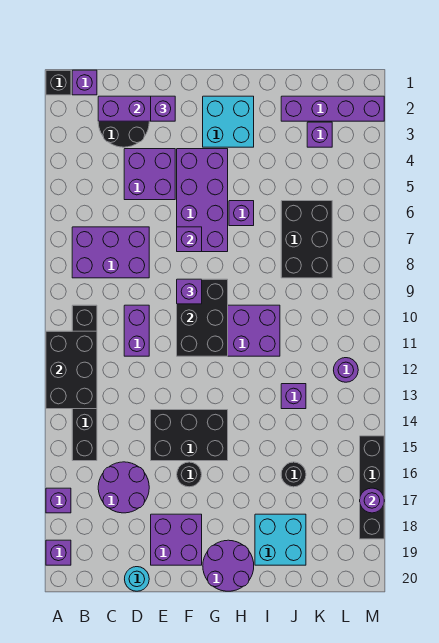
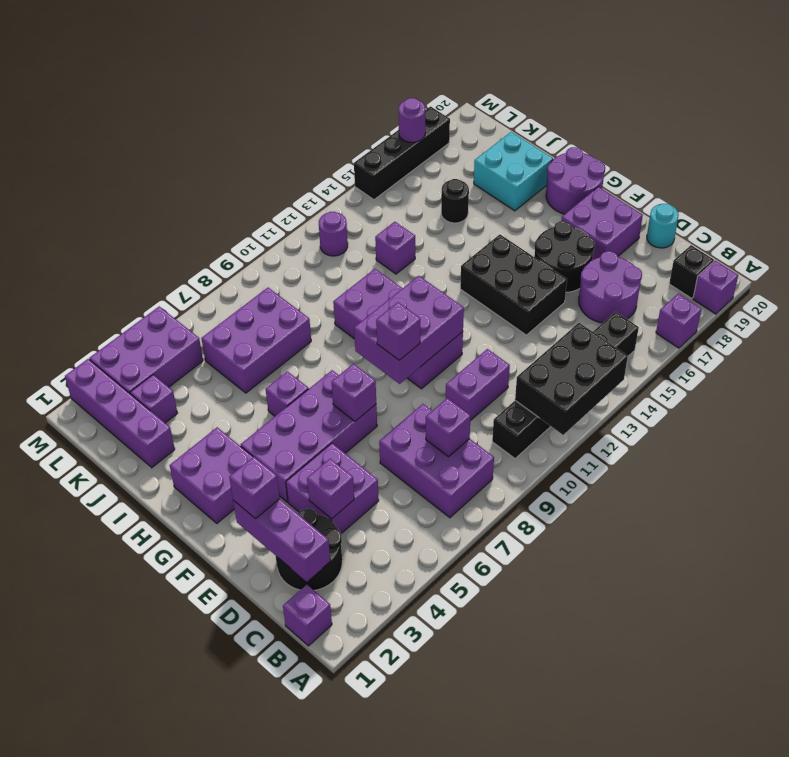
black 1x1 brick [46,70,71,95] -> black 1x1 brick moved to [669,245,714,299]
none -> purple 1x1 brick [426,398,471,457]
none -> purple 1x1 brick [307,459,354,519]
black 2x3 brick [177,279,228,356] -> purple 2x3 brick [354,276,464,384]
black 1x1 round brick [177,462,202,487] -> black 2x2 round brick [534,221,595,292]
cyan 2x2 brick [203,96,254,147] -> purple 2x2 brick [170,427,253,523]
black 2x3 brick [281,201,332,278] -> purple 2x3 brick [201,288,311,393]
none -> purple 2x3 brick [89,306,203,393]

